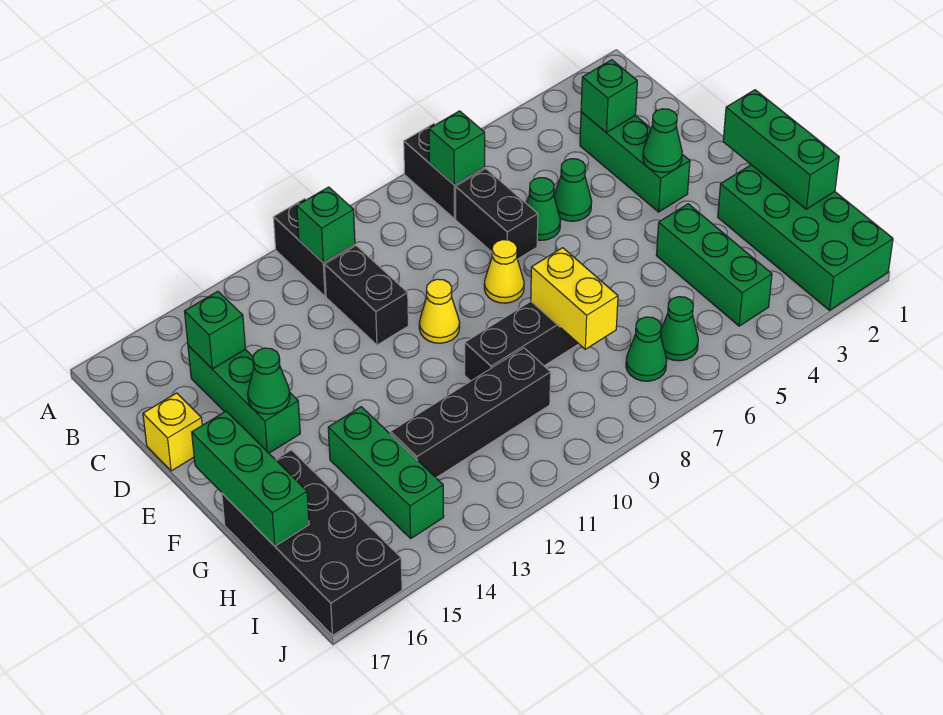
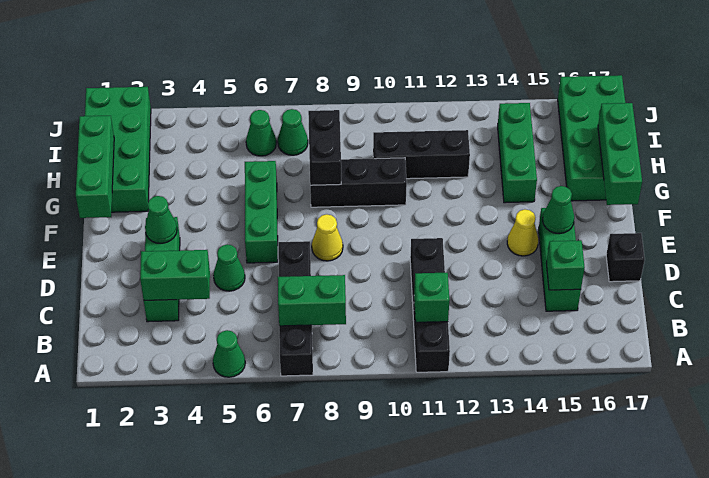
green 1x1 brick [429,111,485,185] -> green 1x2 brick [278,275,346,326]
green 1x1 brick [581,60,637,133] -> green 1x2 brick [140,250,210,300]
green 1x1 cone [526,178,561,240] -> green 1x1 cone moved to [213,330,245,377]
yellow 1x1 brick [143,393,202,471] -> black 1x1 brick [606,233,645,282]
yellow 1x1 cone [419,279,460,343] -> yellow 1x1 cone moved to [507,209,539,256]
green 1x3 brick [656,204,772,326] -> green 1x3 brick moved to [245,161,278,263]
yellow 1x2 brick [531,248,618,349] -> black 1x2 brick [308,110,341,185]
black 2x4 brick [222,450,402,635] -> green 2x4 brick [558,75,625,201]
black 1x4 brick [390,348,551,478] -> black 1x3 brick [373,130,470,179]

